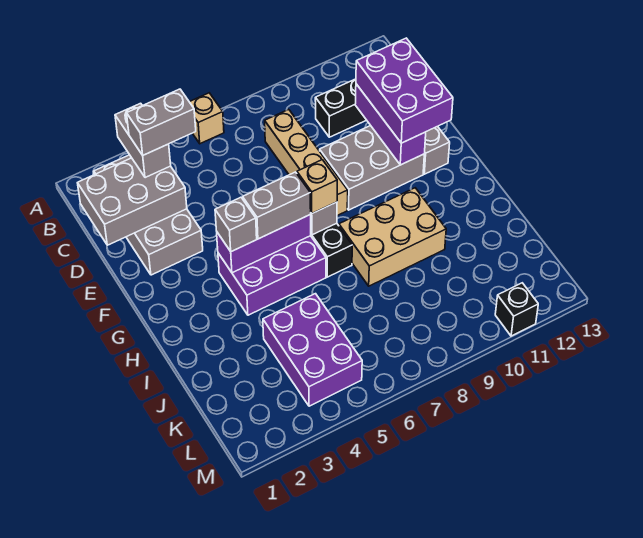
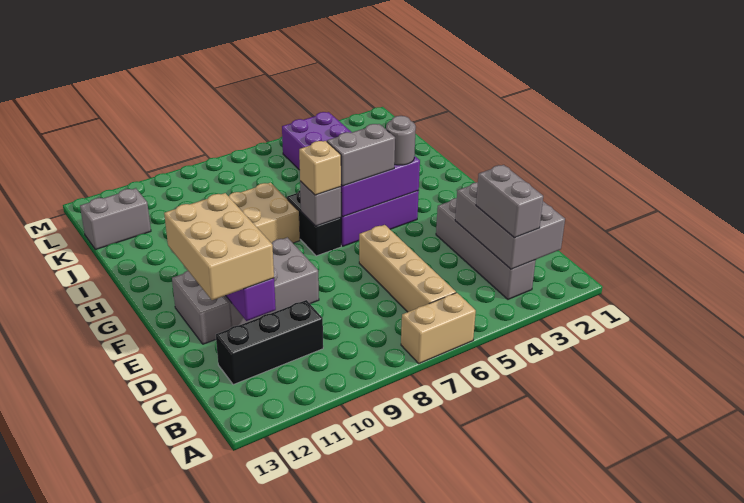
tan 1x1 brick [190,93,224,144] -> tan 1x2 brick [401,293,476,363]
grey 2x4 brick [94,155,203,275] -> grey 1x4 brick [436,198,536,299]
grey 2x3 brick [78,158,187,245] -> grey 2x3 brick turned to [455,182,565,269]
grey 1x2 brick [127,89,196,155] -> grey 1x2 brick moved to [80,188,151,250]
tan 1x4 brick [265,109,348,216] -> tan 1x4 brick moved to [359,225,456,312]
purple 2x3 brick [356,38,453,143] -> tan 2x3 brick [164,193,274,300]
grey 1x1 brick [215,197,257,252] -> grey 1x1 round brick [386,116,416,165]
black 1x1 brick [495,283,538,336] -> none

